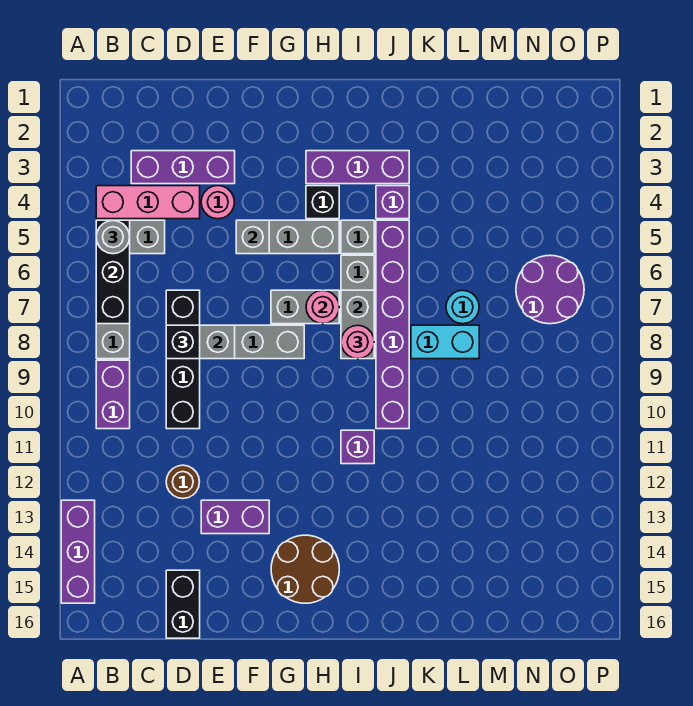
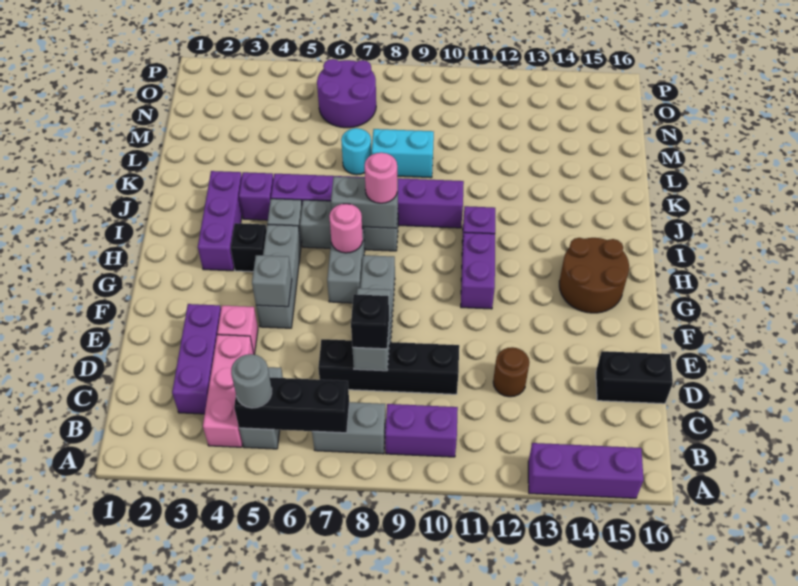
pink 1x1 round brick [201,186,234,219] -> pink 1x1 brick [217,306,258,355]
purple 1x2 brick [201,500,269,534] -> purple 1x2 brick moved to [461,232,495,309]
cyan 1x2 brick [411,325,479,359] -> cyan 1x2 brick turned to [372,129,434,178]

